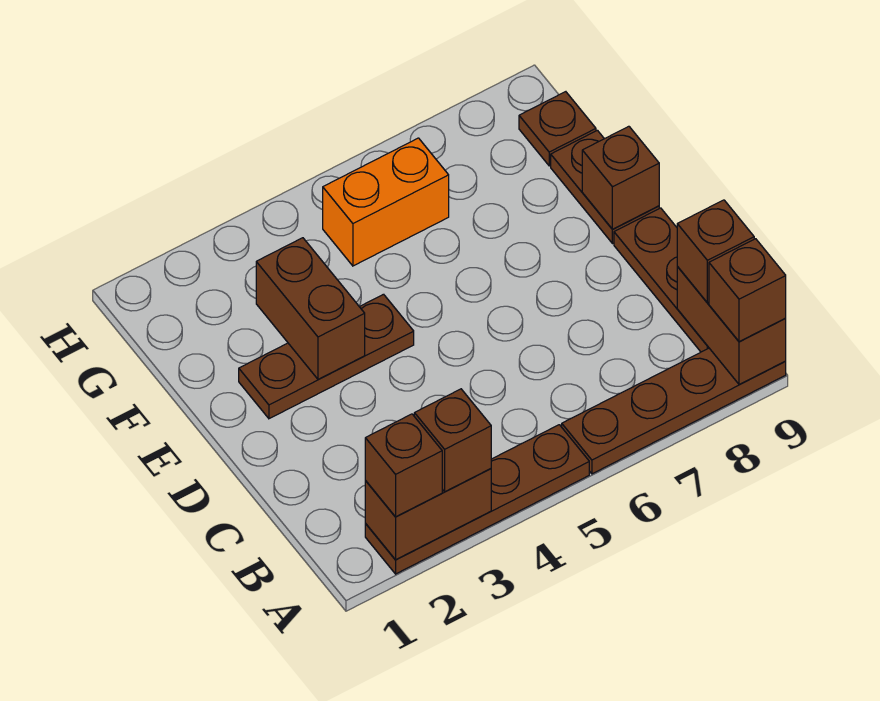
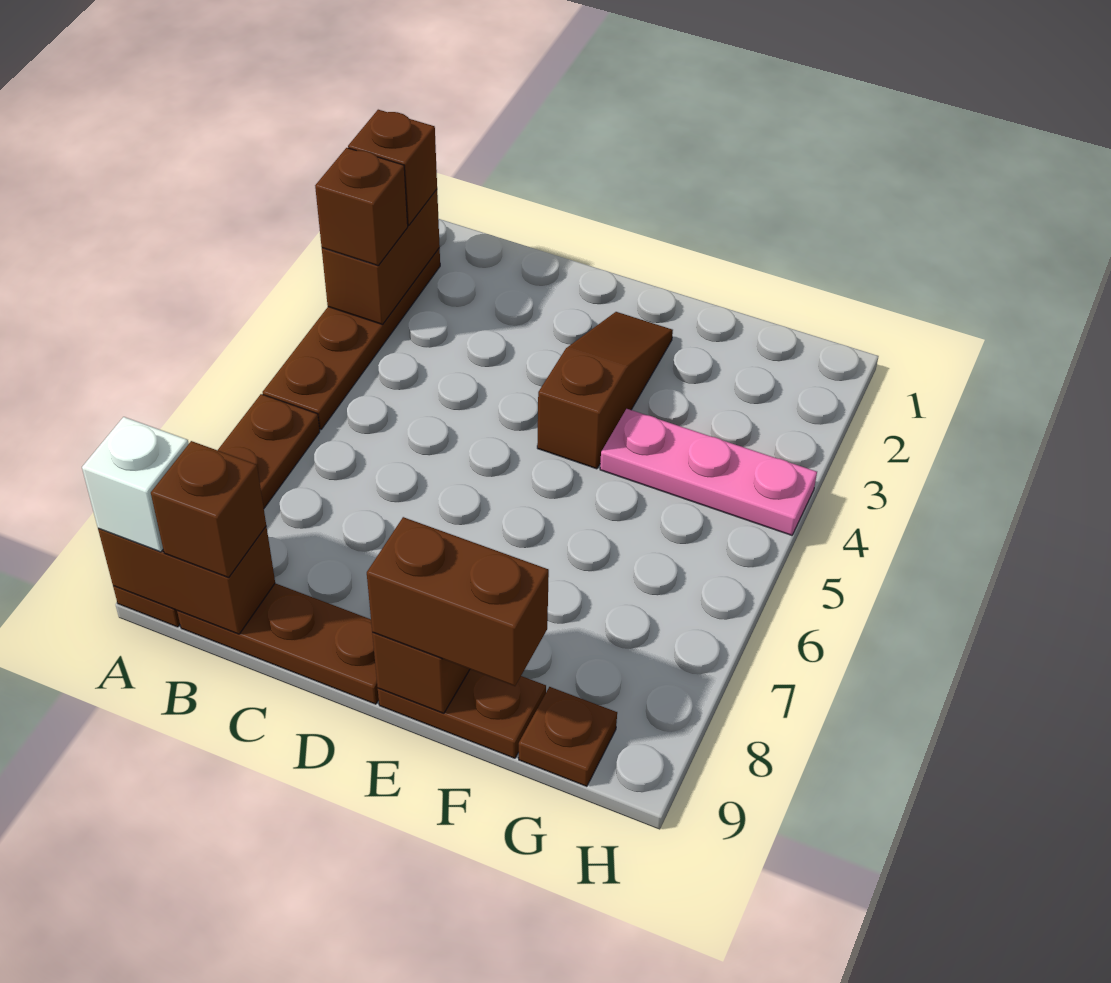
brown 1x1 brick [709,239,786,342] -> white 1x1 brick [82,417,189,552]
brown 1x3 plate [239,294,414,419] -> brown 1x3 slope [537,312,673,469]
brown 1x2 brick [256,238,365,380] -> brown 1x2 brick moved to [367,517,549,686]
none -> pink 1x3 plate [600,409,817,535]
orange 1x2 brick [323,138,449,266] -> none

